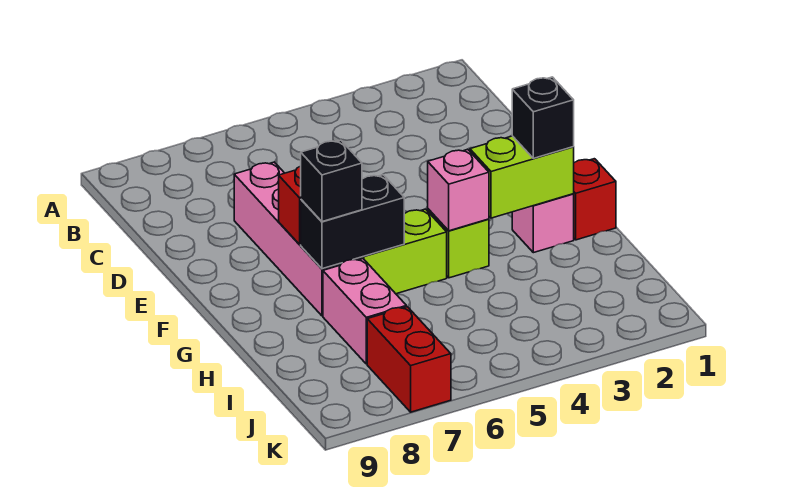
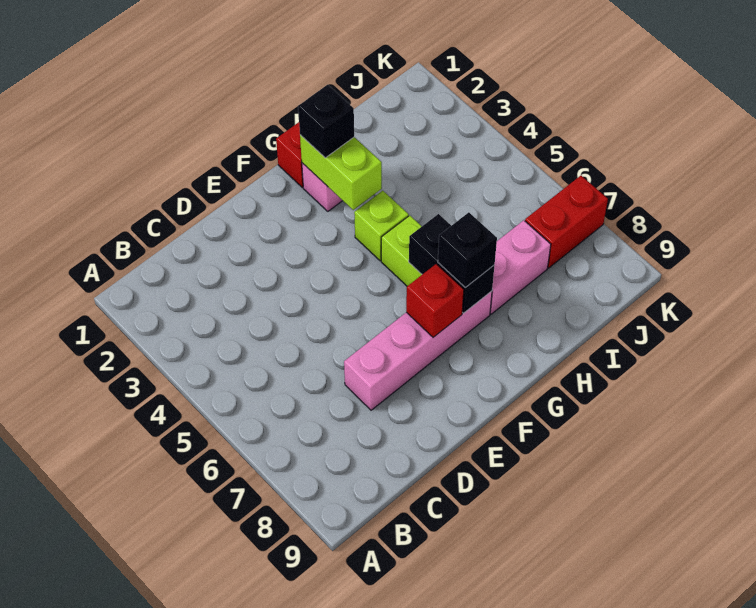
pink 1x1 brick [428,149,489,231] -> none

